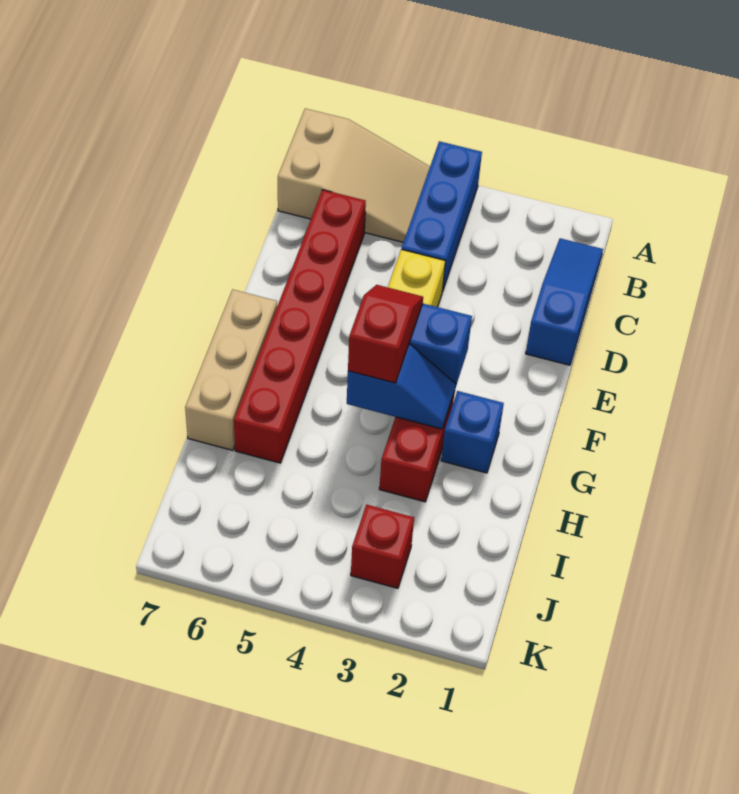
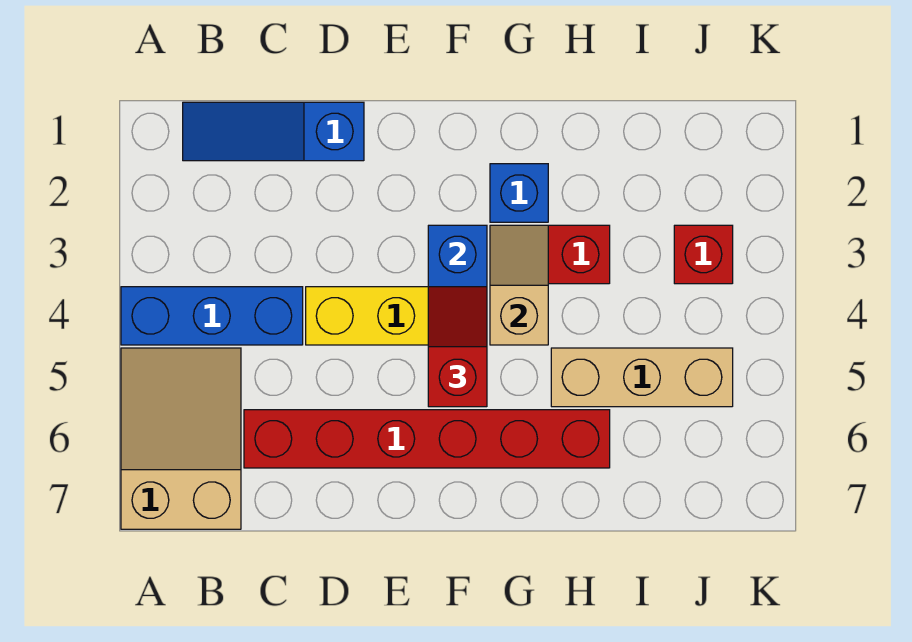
red 1x2 slope [348,285,423,383] -> red 1x2 slope turned to [428,287,487,407]
tan 1x3 brick [185,290,277,450] -> tan 1x3 brick moved to [551,348,733,407]
blue 1x2 slope [347,344,456,429] -> tan 1x2 slope [490,225,548,345]

